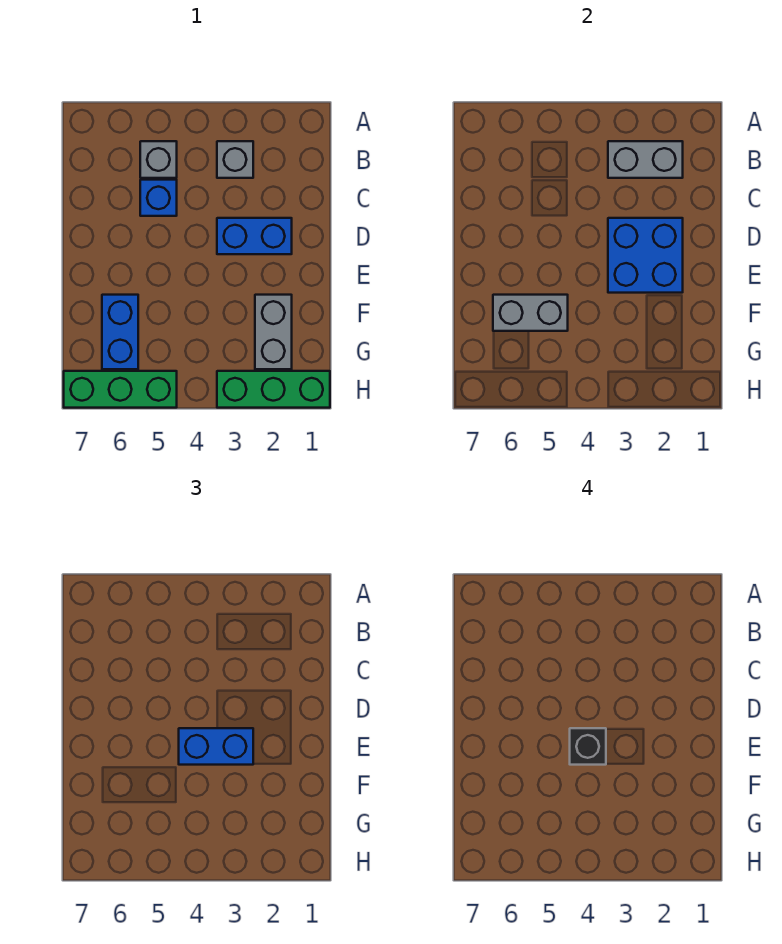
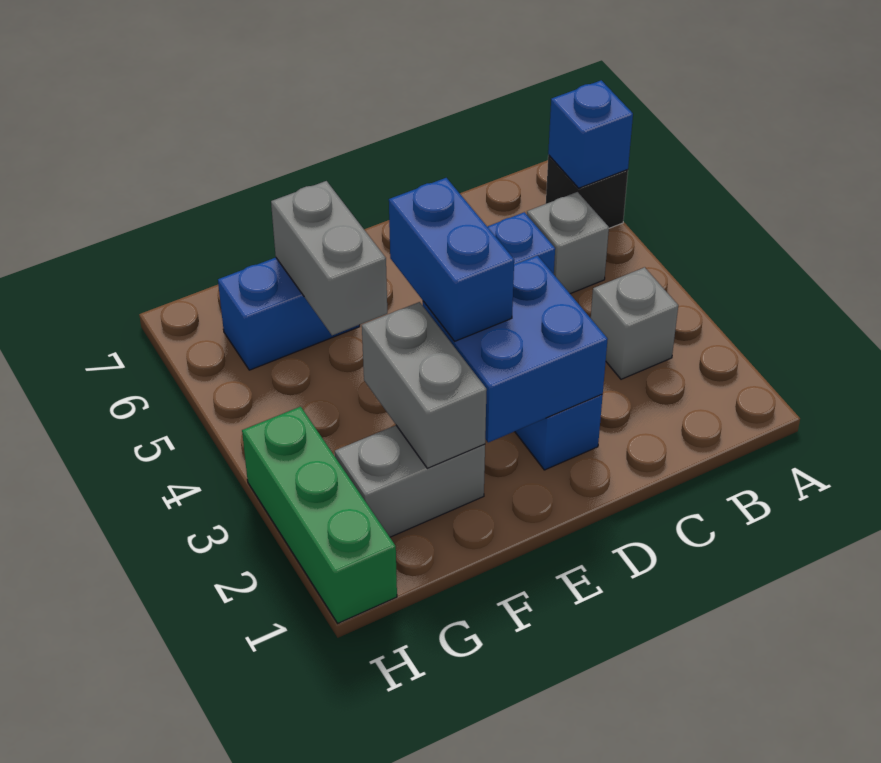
none -> blue 1x1 brick [548,80,633,188]
grey 1x2 brick [608,141,683,178] -> grey 1x2 brick moved to [362,302,487,468]
black 1x1 brick [570,728,606,765] -> black 1x1 brick moved to [546,155,628,228]
green 1x3 brick [64,371,177,408] -> none

